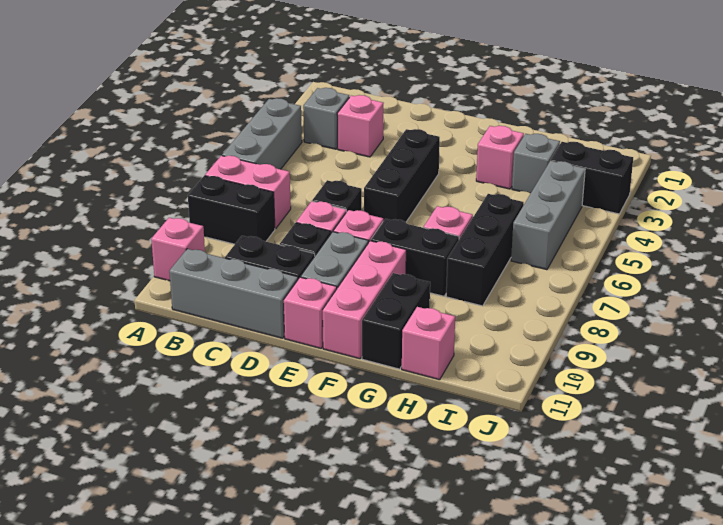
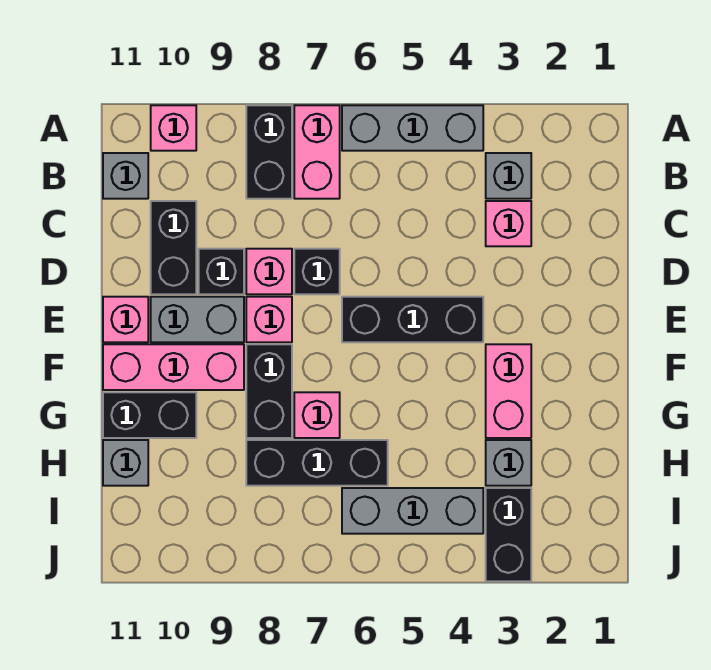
grey 1x3 brick [169,249,298,338] -> grey 1x1 brick [103,153,148,199]
pink 1x1 brick [476,126,524,189] -> pink 1x2 brick [486,344,531,438]
pink 1x1 brick [402,307,455,380] -> grey 1x1 brick [103,440,148,486]

